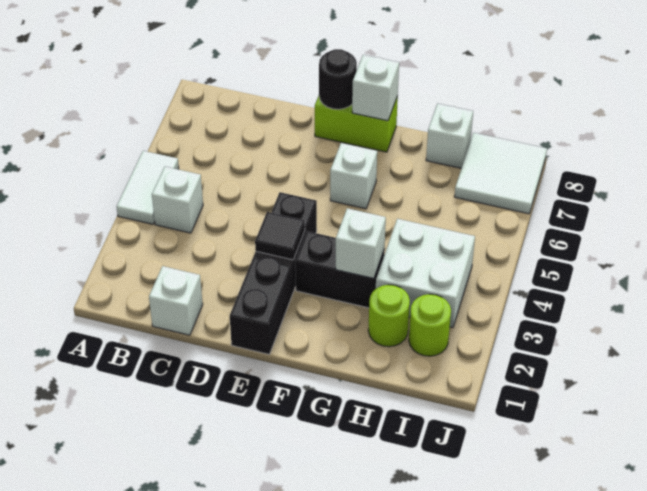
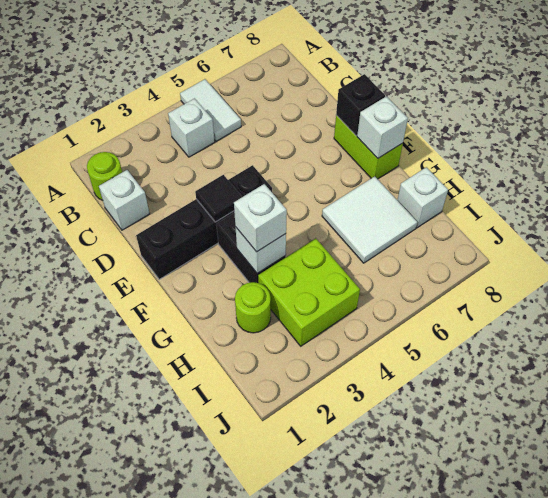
white 1x2 tile [117,151,179,224] -> white 1x2 tile turned to [180,79,241,141]
black 1x1 round brick [319,49,357,109] -> black 1x1 brick [336,74,385,136]
white 1x1 brick [330,143,377,209] -> white 1x1 brick moved to [234,184,287,252]
white 2x2 brick [376,219,475,327] -> lime 2x2 brick [258,238,360,346]
lime 1x1 round brick [409,294,451,356] -> lime 1x1 round brick moved to [87,152,122,200]
white 2x2 tile [454,133,547,214] -> white 2x2 tile moved to [322,176,417,263]

